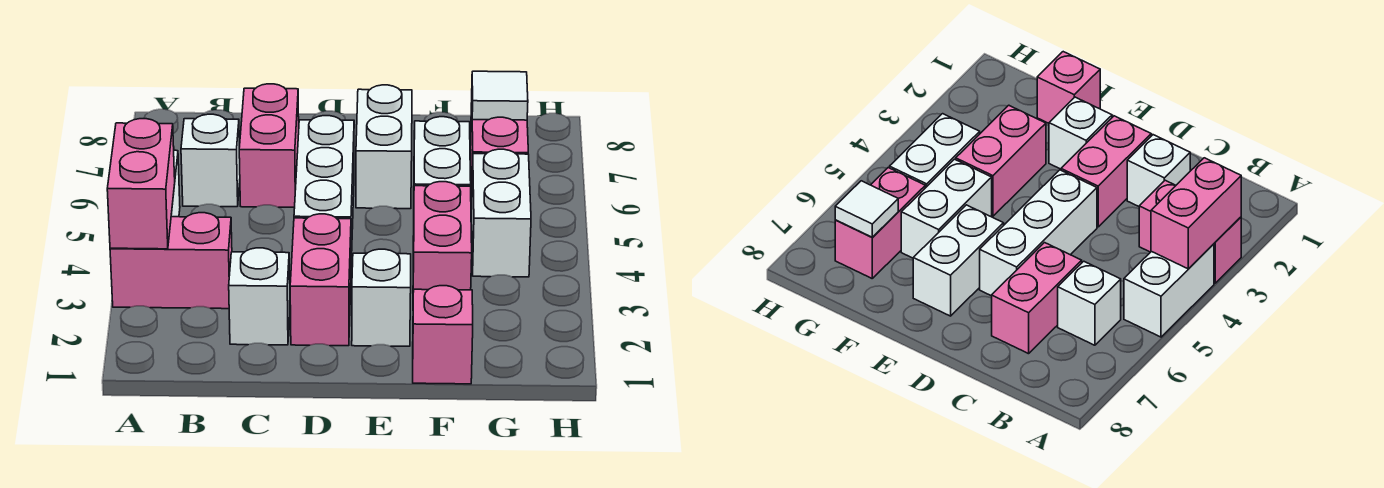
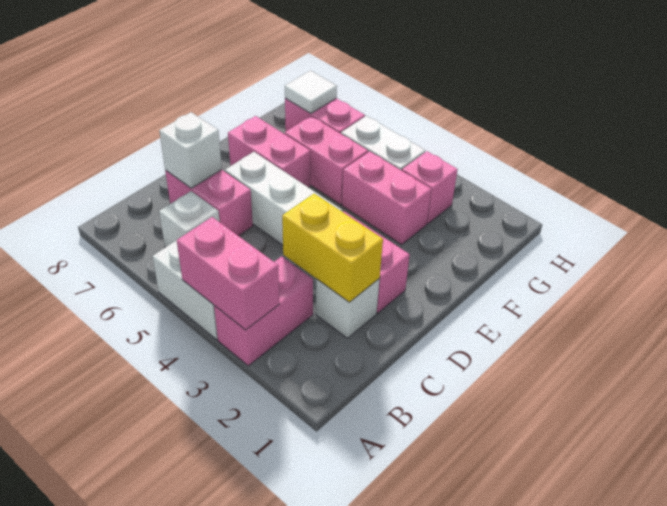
none -> yellow 1x2 brick [282,194,383,302]
white 1x1 brick [352,249,411,346] -> white 1x1 brick moved to [159,112,222,188]
white 1x2 brick [356,85,412,209] -> pink 1x2 brick [228,116,310,188]
pink 1x1 brick [413,286,473,384] -> pink 1x1 brick moved to [402,151,458,224]
white 1x2 brick [413,117,471,238] -> pink 1x2 brick [285,116,368,204]

